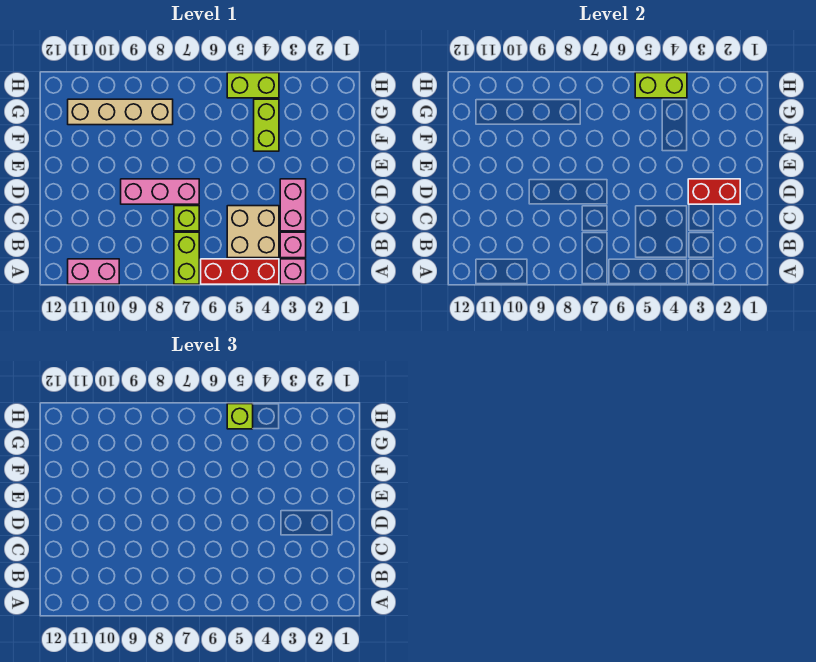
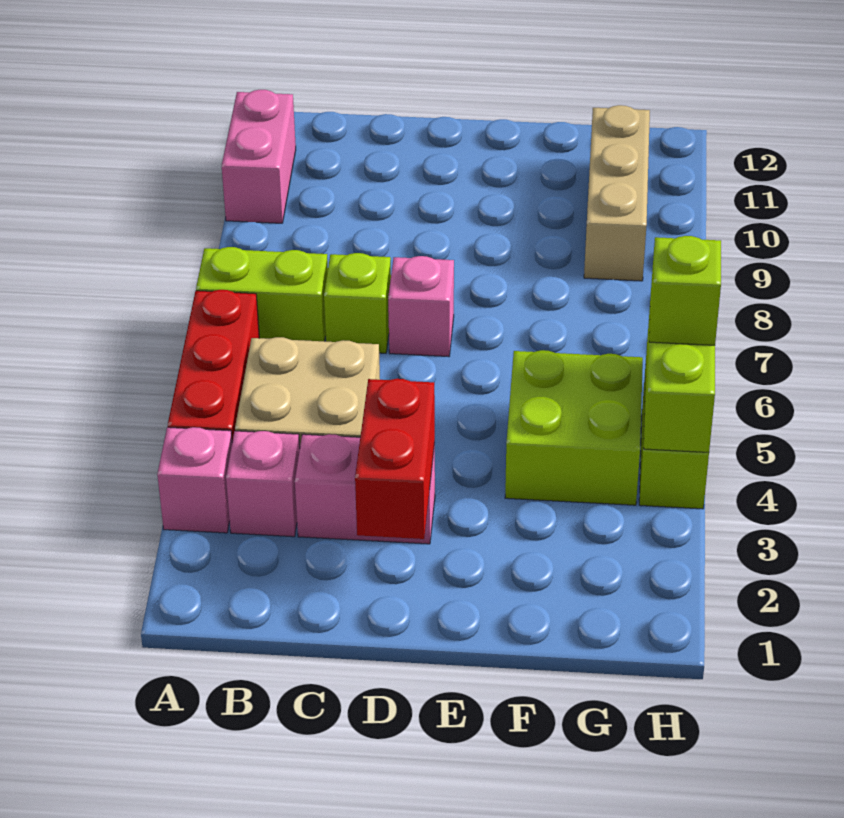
pink 1x3 brick [121,179,199,204] -> pink 1x1 brick [388,256,454,357]
lime 1x2 brick [254,99,279,151] -> lime 2x2 brick [505,350,643,505]
tan 1x4 brick [68,99,173,125] -> tan 1x3 brick [584,105,650,281]

